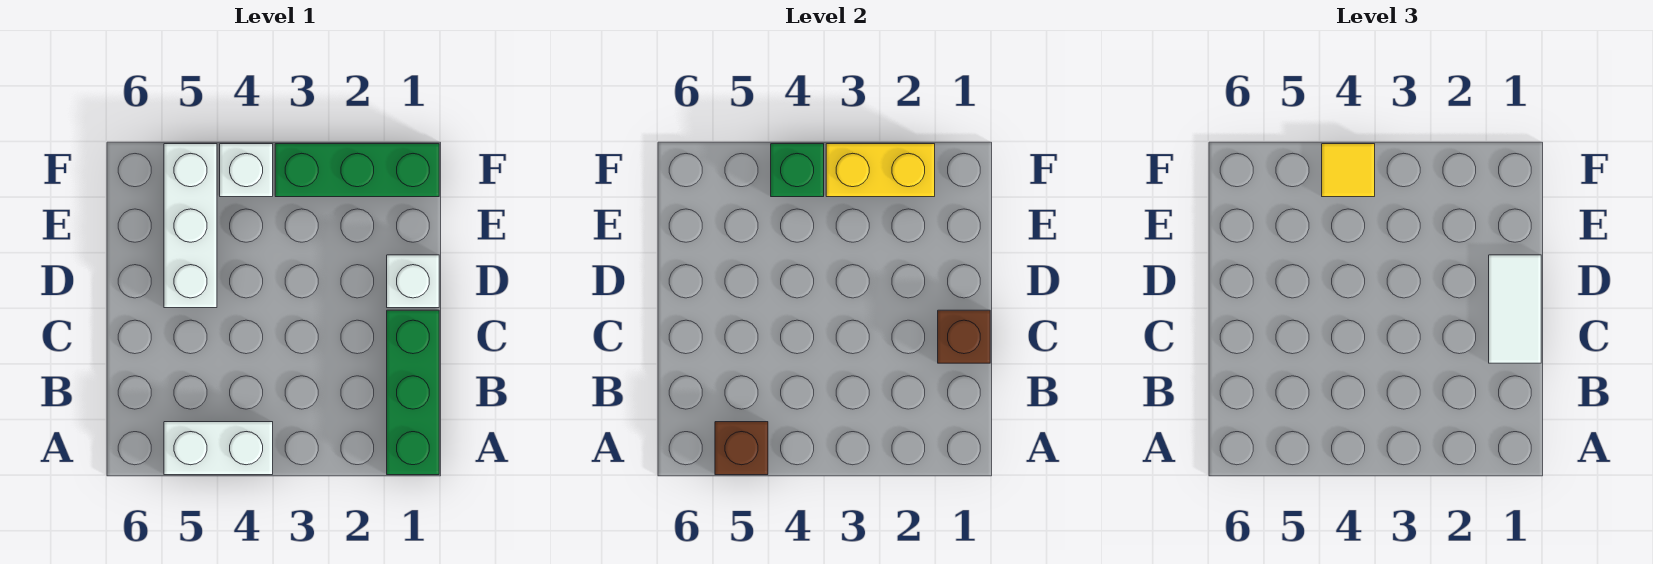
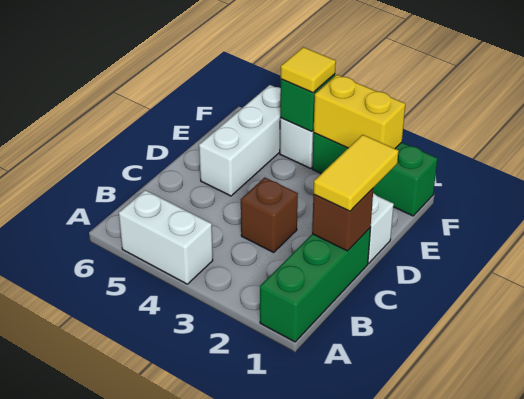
brown 1x1 brick [715,422,768,475] -> brown 1x1 brick moved to [241,178,298,253]
white 1x2 tile [1489,255,1541,363] -> yellow 1x2 tile [314,135,398,211]

